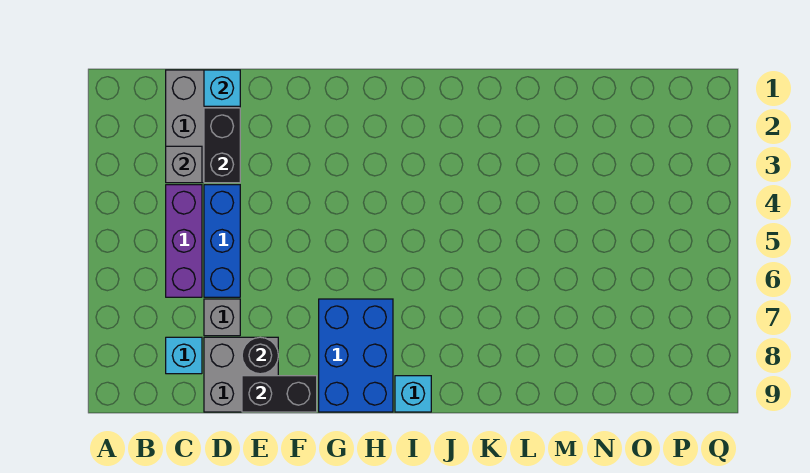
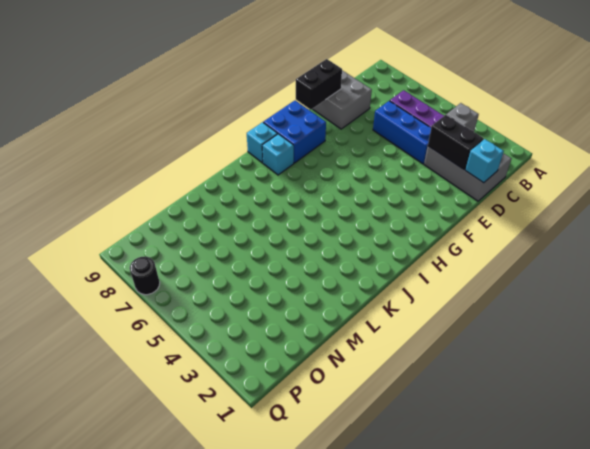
cyan 1x1 brick [166,337,202,374] -> cyan 1x1 brick moved to [262,134,294,175]
grey 1x1 brick [204,299,240,336] -> none
black 1x1 round brick [242,337,278,374] -> black 1x1 round brick moved to [130,257,160,295]
blue 2x3 brick [319,299,393,412] -> blue 2x2 brick [263,100,326,163]

